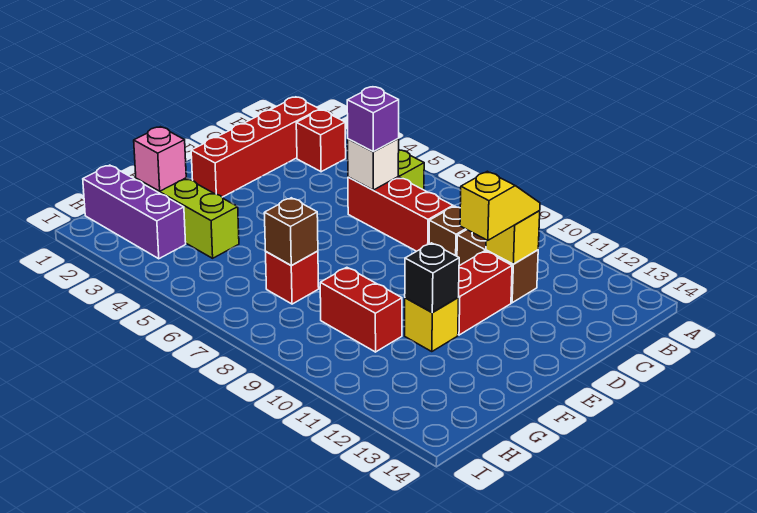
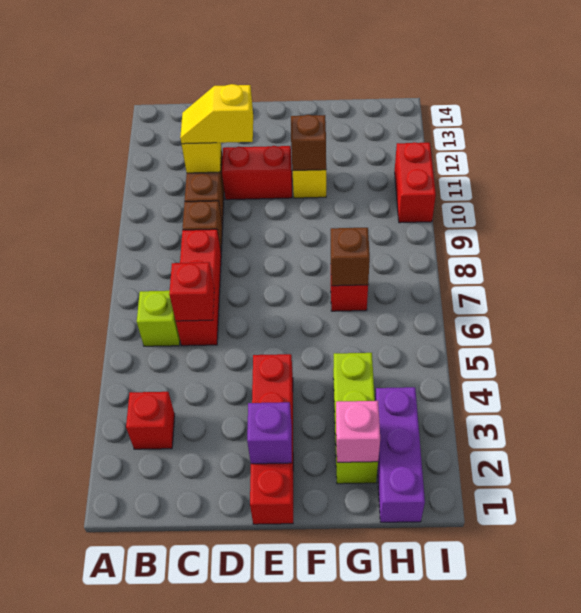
red 1x4 brick [191,97,320,197] -> red 1x4 brick turned to [250,354,293,524]
white 1x1 brick [348,139,399,190] -> red 1x1 brick [169,262,214,321]
purple 1x1 brick [347,87,399,151] -> purple 1x1 brick moved to [247,402,292,464]
black 1x1 brick [405,243,459,313] -> brown 1x1 brick [291,115,326,171]
red 1x2 brick [320,267,402,352] -> red 1x2 brick moved to [395,142,436,223]

